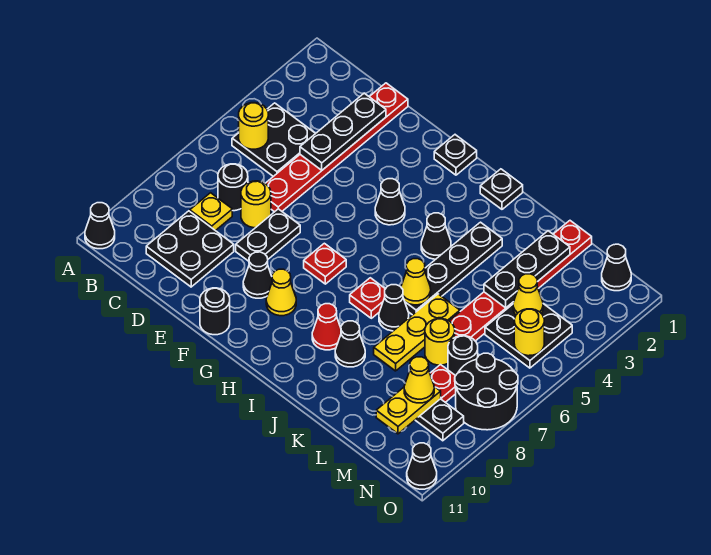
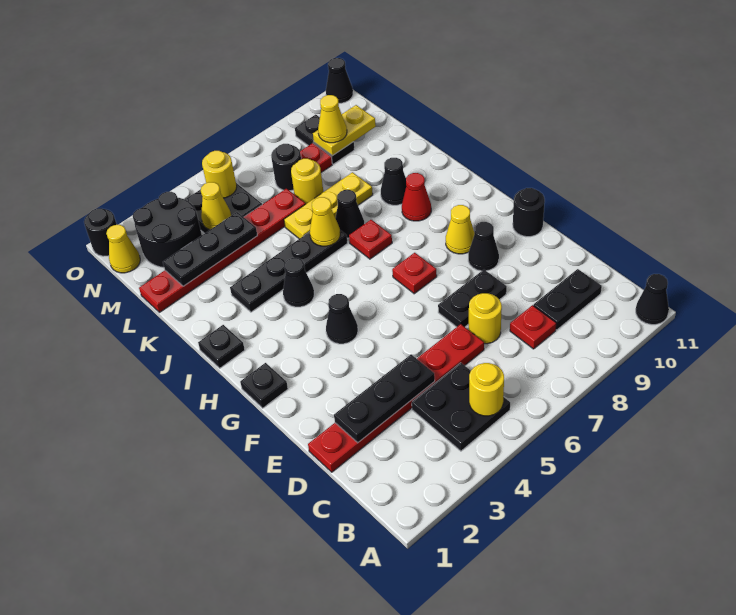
black 1x1 round brick [218,164,248,211] -> black 1x1 round brick moved to [84,208,117,256]
yellow 1x1 plate [190,193,232,231] -> red 1x1 plate [510,305,556,349]
black 2x2 plate [146,211,234,287] -> black 1x2 plate [533,269,602,330]
black 1x1 cone [602,244,631,291] -> yellow 1x1 cone [106,225,140,273]
black 2x2 round brick [455,353,518,430] -> black 2x2 round brick moved to [133,192,202,268]

